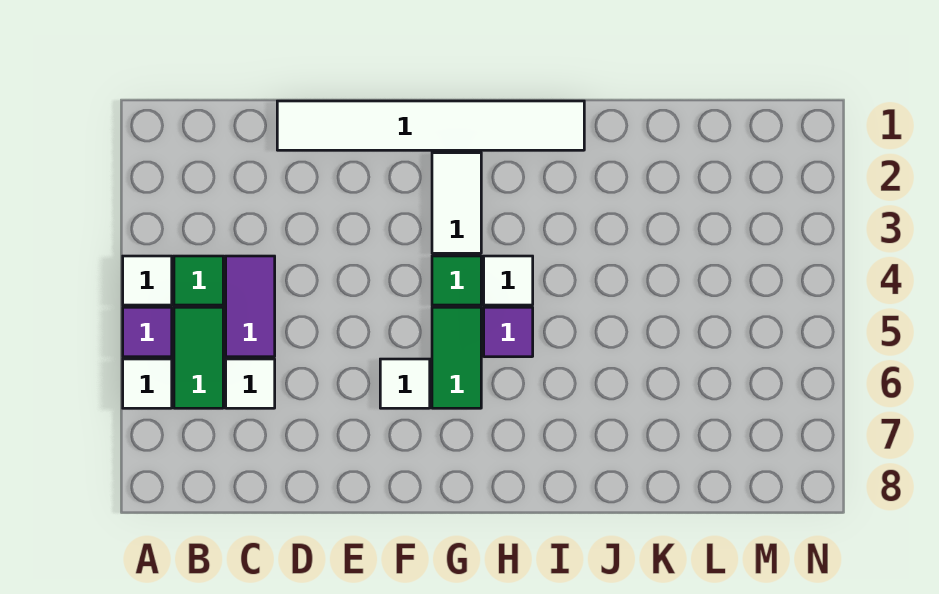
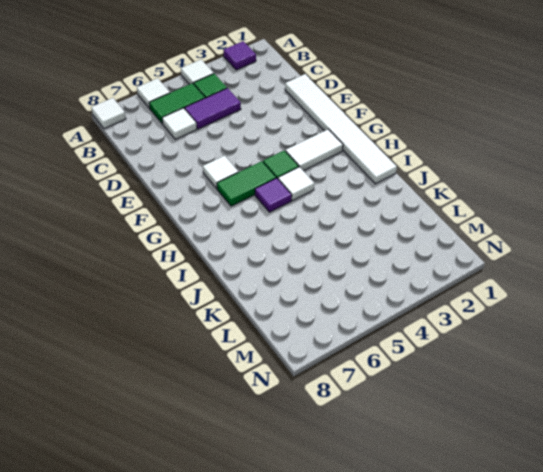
purple 1x1 tile [123,307,172,357] -> purple 1x1 tile moved to [223,41,256,70]
none -> white 1x1 tile [91,98,126,129]

